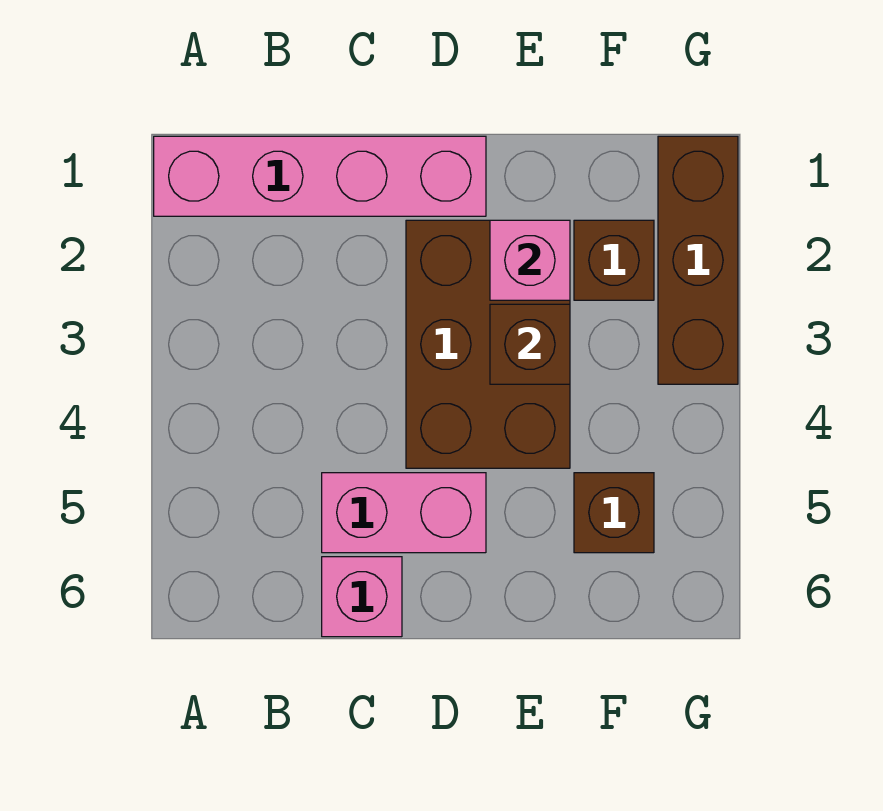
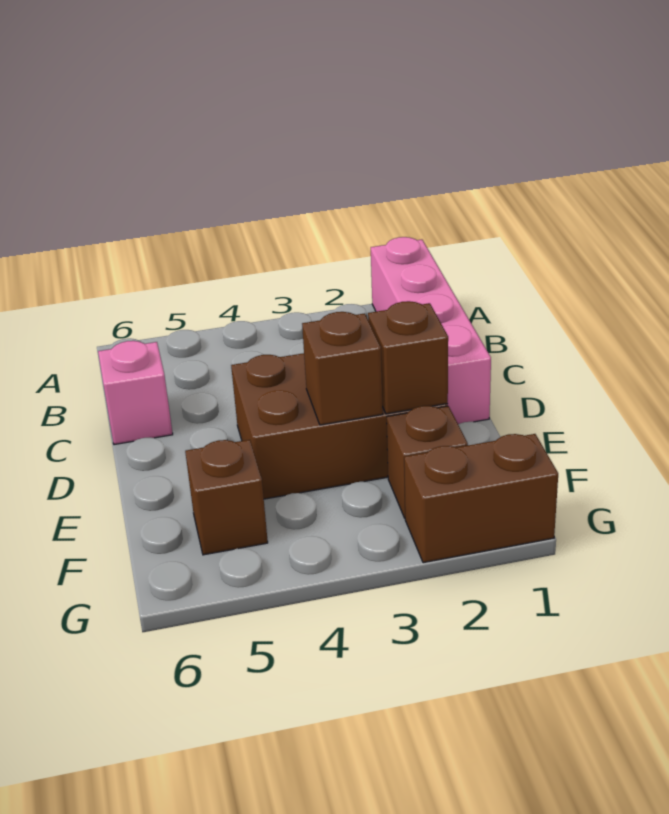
pink 1x2 brick [322,473,486,553] -> none
pink 1x1 brick [490,220,570,300] -> brown 1x1 brick [368,301,448,414]
brown 1x3 brick [658,136,738,384] -> brown 1x2 brick [404,434,558,563]

